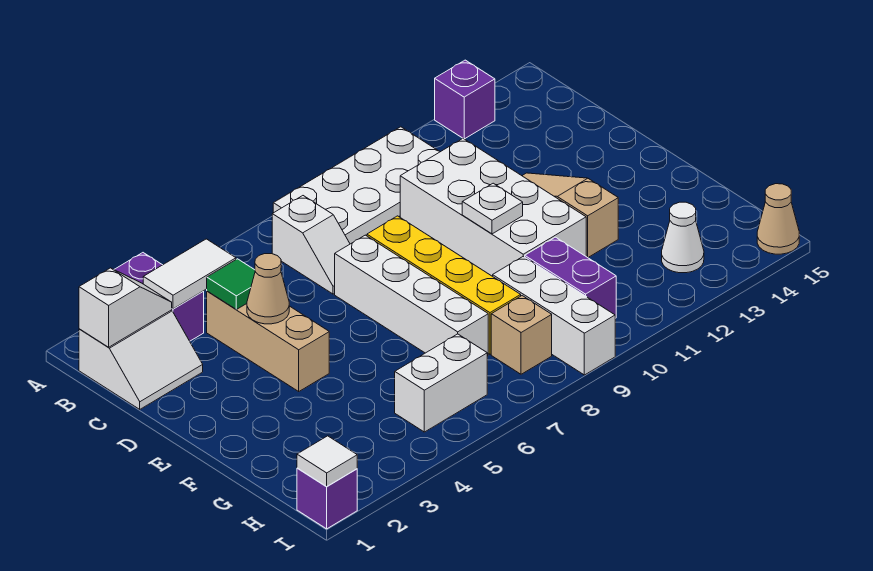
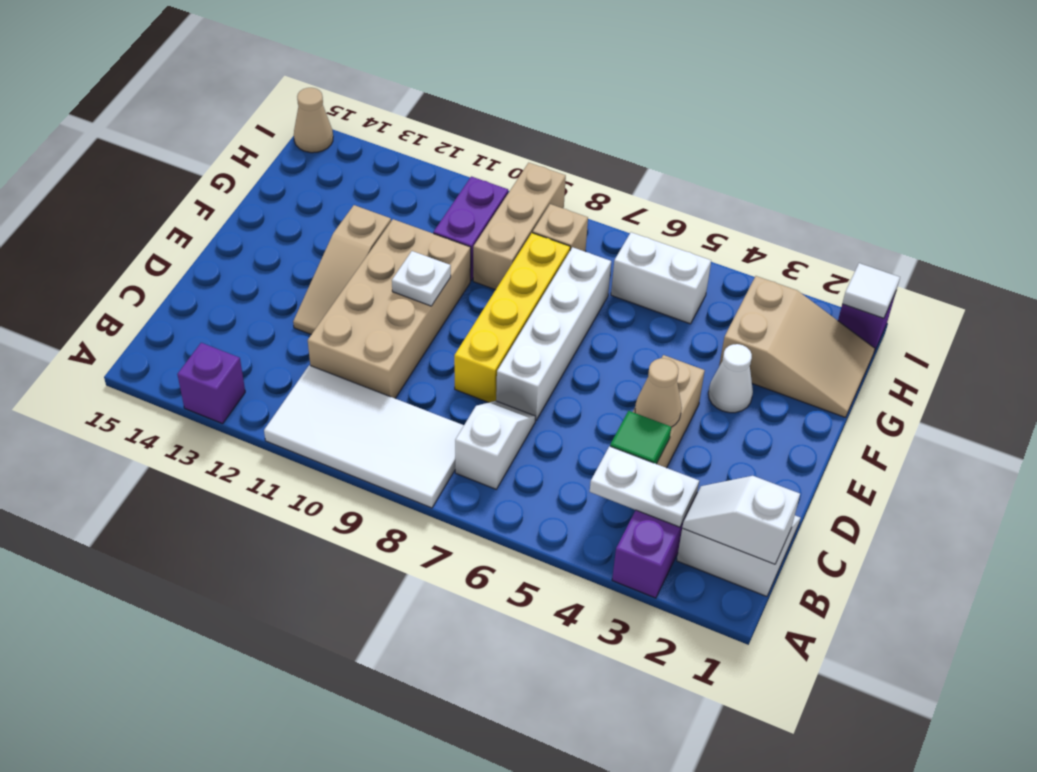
white 2x4 plate [273,127,440,244] -> white 2x4 tile [264,365,464,508]
white 1x2 tile [143,239,236,309] -> white 1x2 plate [590,446,699,527]
white 2x4 brick [400,139,586,276] -> tan 2x4 brick [308,219,471,398]
none -> tan 2x3 slope [719,276,875,417]
white 1x3 brick [493,256,615,375] -> tan 1x3 brick [473,163,566,290]
white 1x1 cone [662,202,704,273] -> white 1x1 cone moved to [708,344,753,413]

